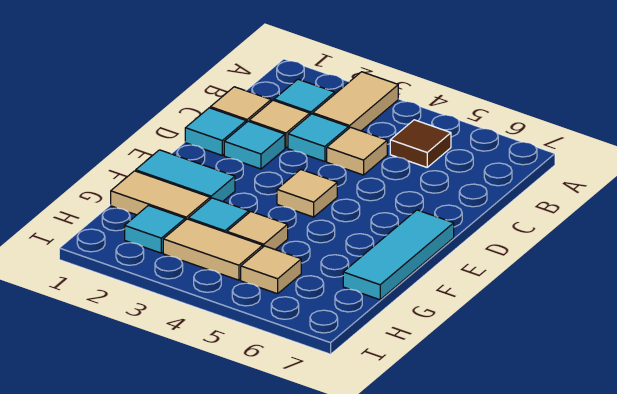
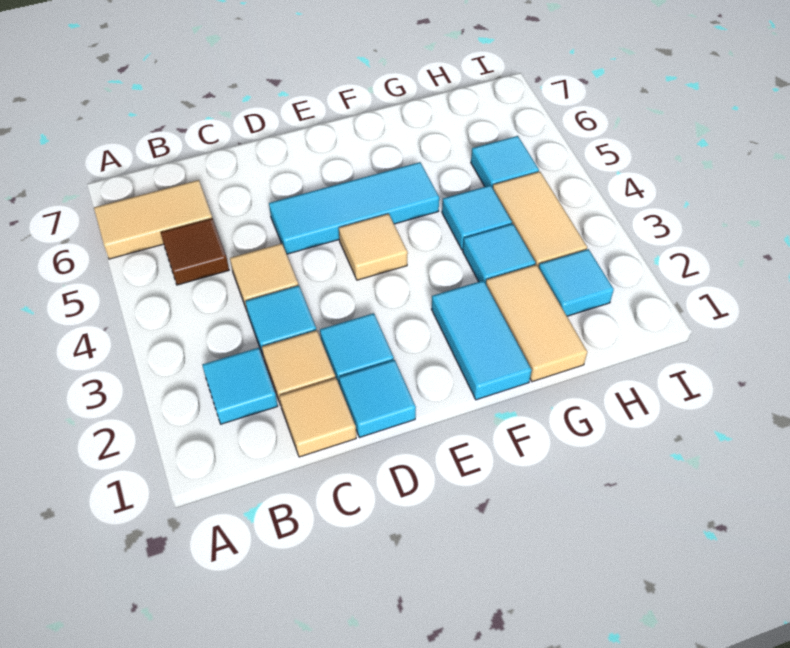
tan 1x2 tile [313,72,398,131] -> tan 1x2 tile moved to [94,180,212,259]
cyan 1x3 tile [343,210,454,300] -> cyan 1x3 tile moved to [269,162,439,254]
tan 1x1 tile [227,212,288,250] -> cyan 1x1 tile [442,185,512,250]
tan 1x1 tile [241,246,301,294] -> cyan 1x1 tile [471,136,539,188]

